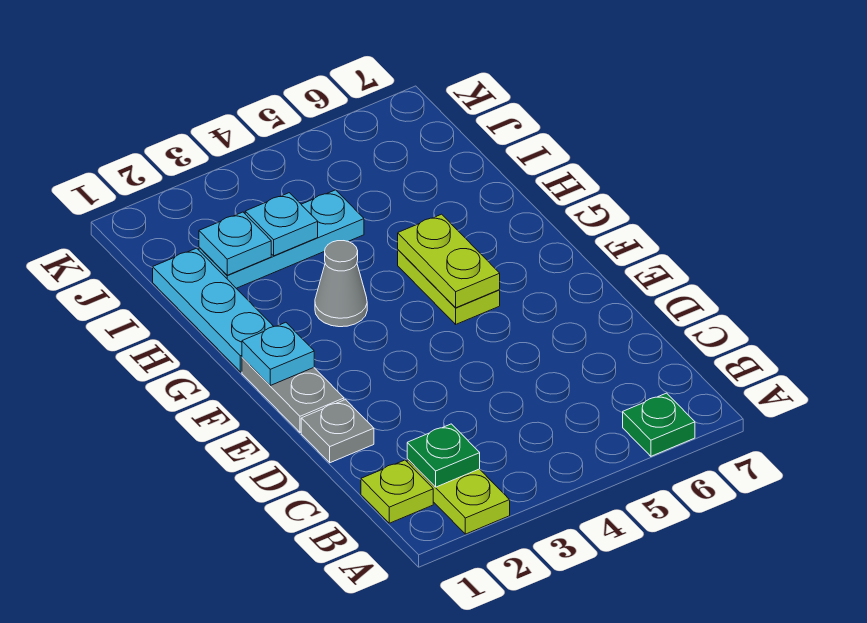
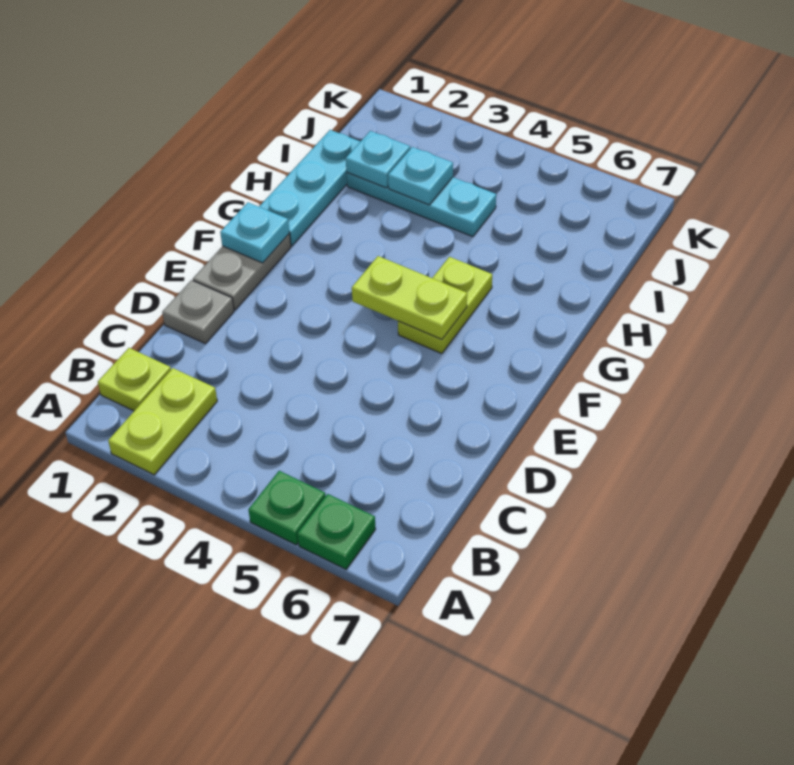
green 1x1 plate [407,424,480,487] -> green 1x1 plate moved to [248,471,325,545]
lime 1x2 plate [398,214,500,308] -> lime 1x2 plate turned to [352,256,467,339]
grey 1x1 cone [315,241,367,327] -> none

